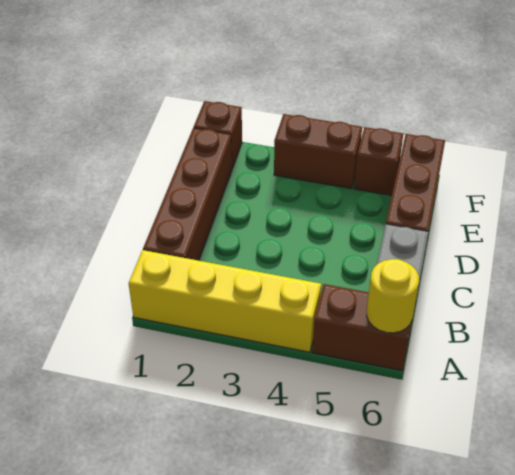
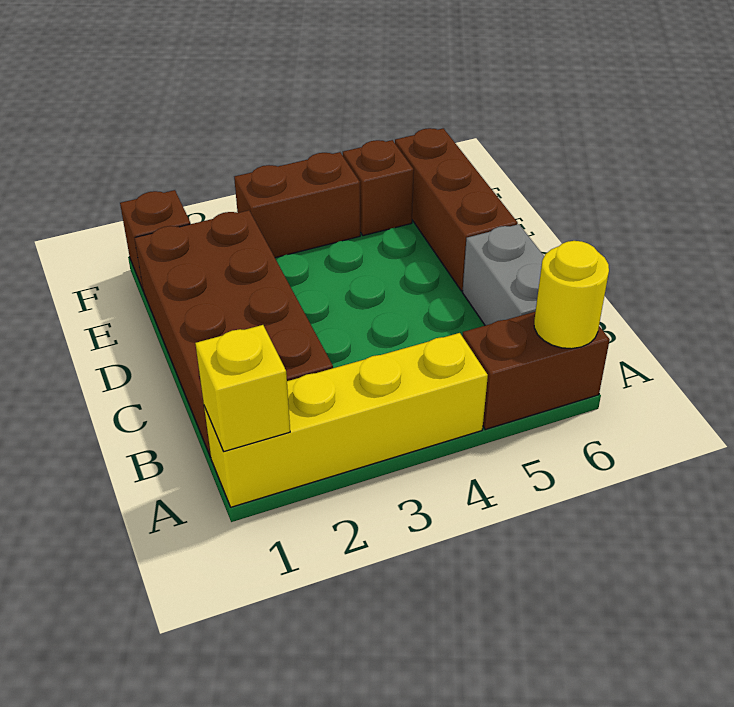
none -> yellow 1x1 brick [195,325,290,452]
brown 1x4 brick [143,128,232,261] -> brown 2x4 brick [135,210,333,457]

